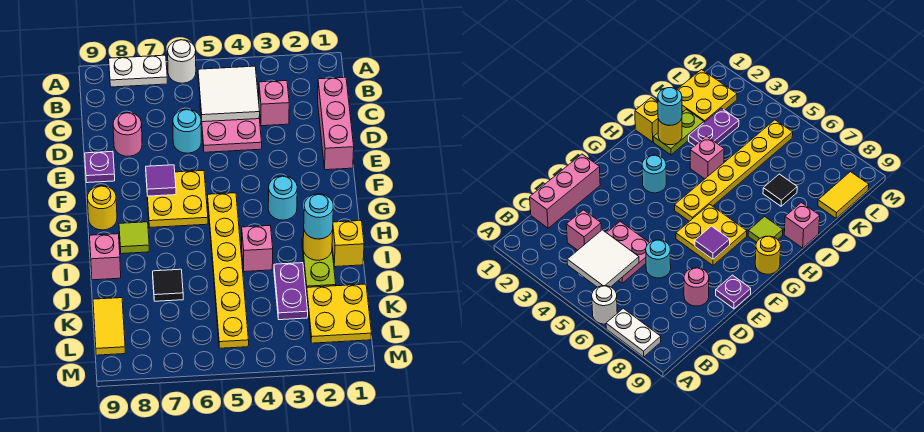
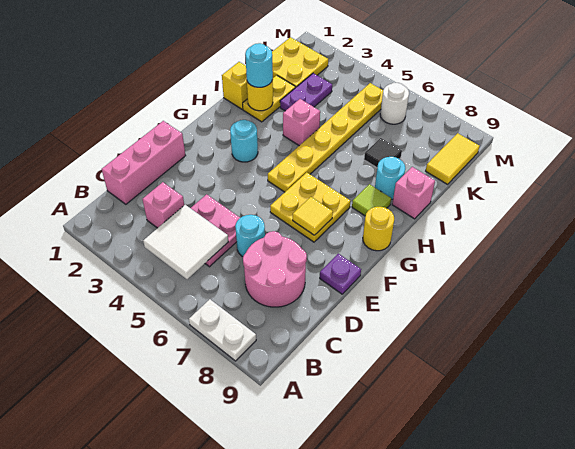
white 1x1 round brick [168,40,196,83] -> white 1x1 round brick moved to [380,83,409,124]
pink 1x1 round brick [113,113,142,156] -> pink 2x2 round brick [243,231,307,307]
purple 1x1 tile [146,165,176,196] -> yellow 1x1 tile [293,197,333,235]
lime 1x2 plate [302,238,336,293] -> yellow 1x2 plate [243,75,295,122]
none -> cyan 1x1 round brick [375,157,405,199]

